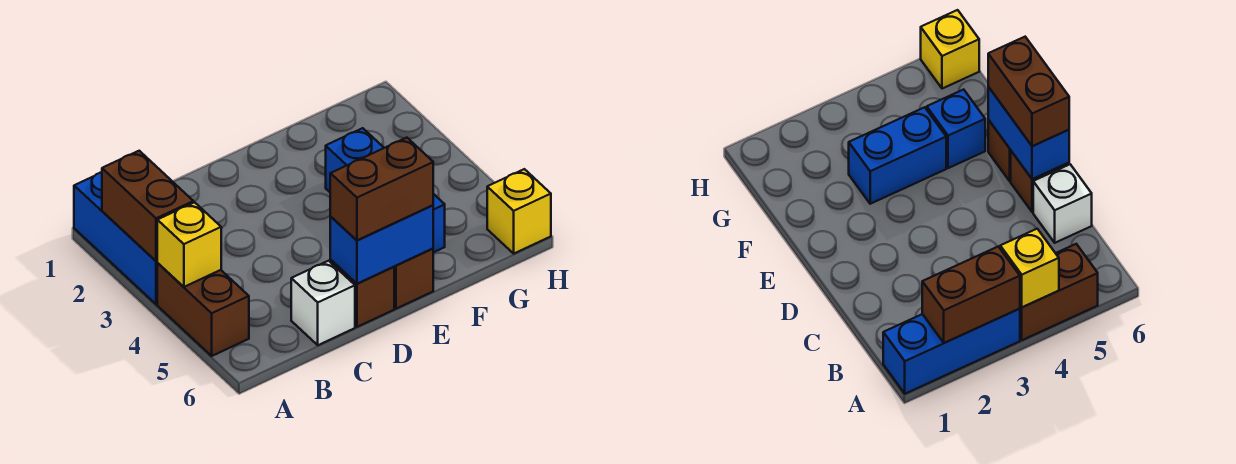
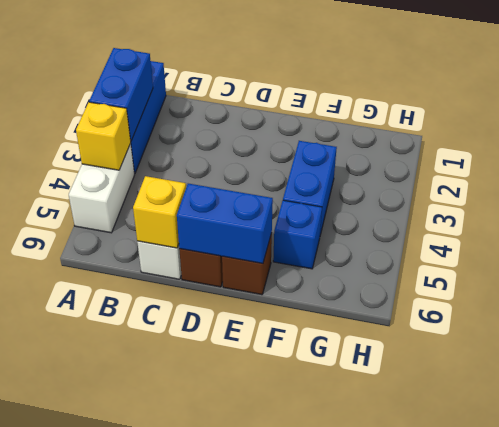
brown 1x2 brick [102,151,194,261] -> blue 1x2 brick [89,48,153,141]
brown 1x2 brick [157,263,249,356] -> white 1x2 brick [69,144,135,233]
brown 1x2 brick [330,138,433,240] -> none
yellow 1x1 brick [487,169,551,253] -> yellow 1x1 brick moved to [133,176,186,248]

